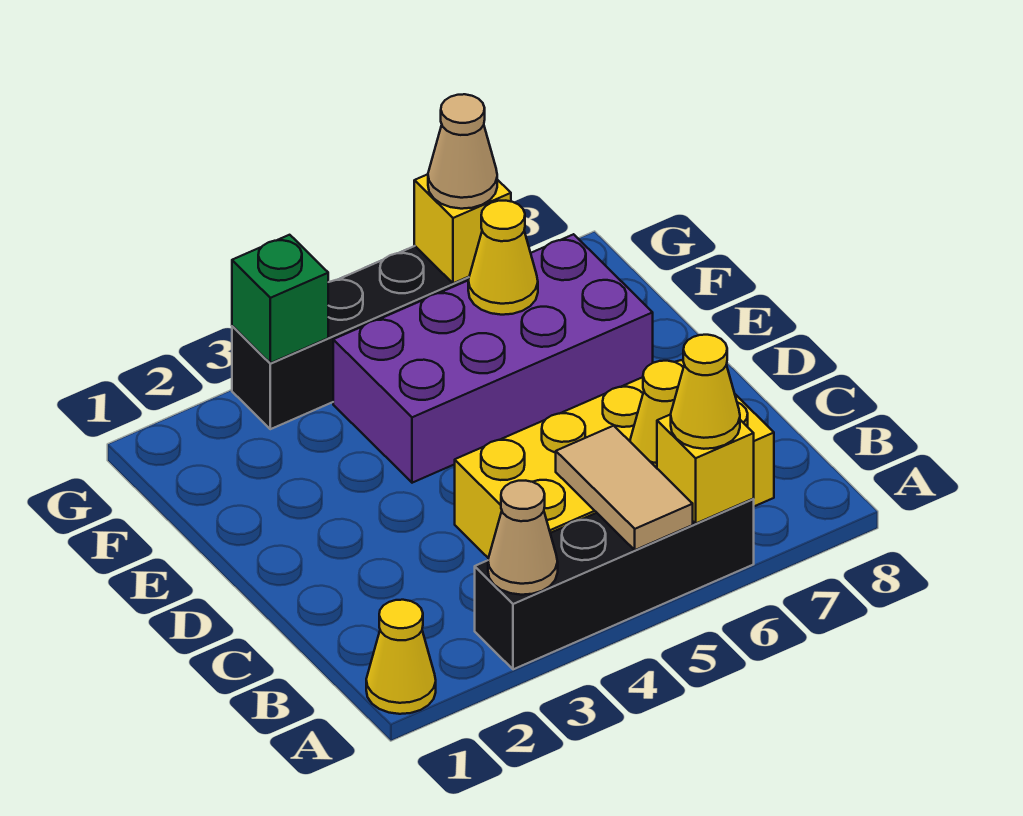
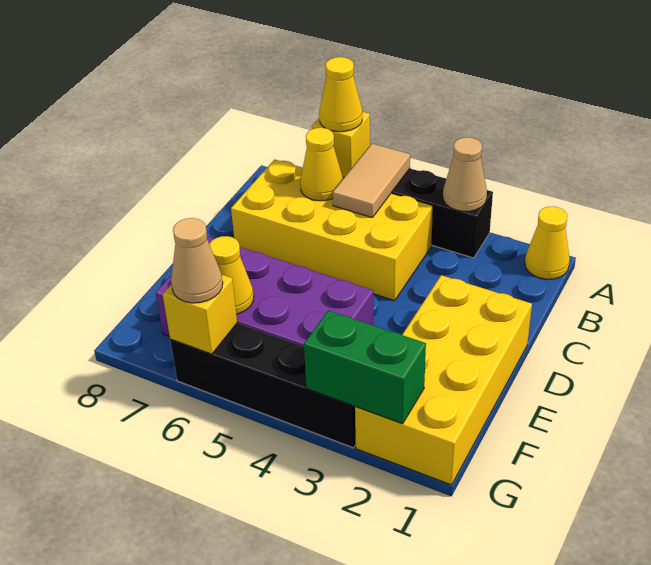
none -> yellow 2x4 brick [355,275,532,485]
green 1x1 brick [232,235,328,363] -> green 1x2 brick [304,310,426,424]

